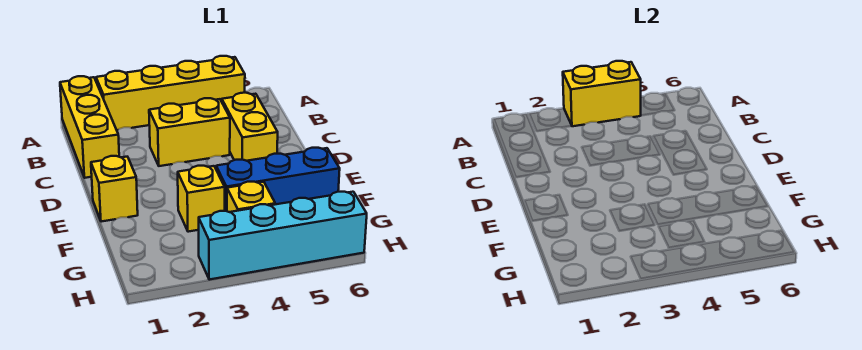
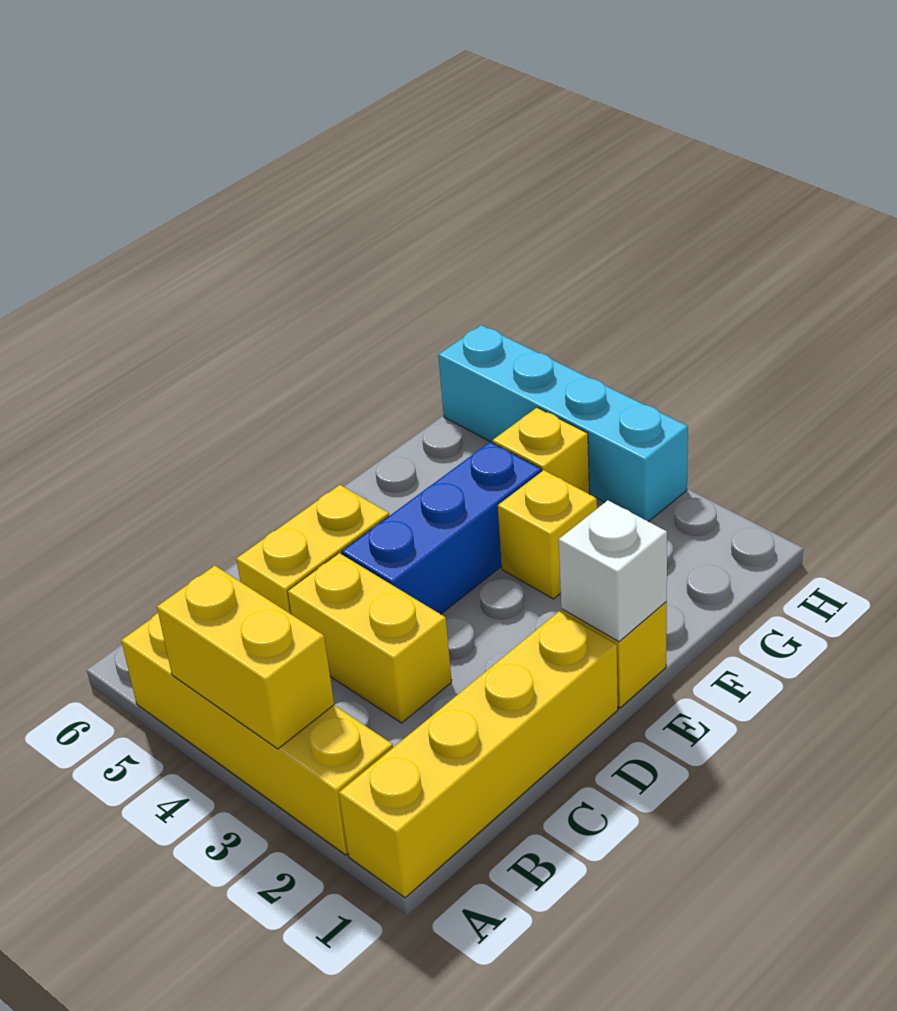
yellow 1x3 brick [60,76,119,178] -> yellow 1x4 brick [339,612,618,898]
none -> white 1x1 brick [559,500,667,642]
blue 1x3 brick [216,148,340,211] -> blue 1x3 brick turned to [342,442,541,614]

